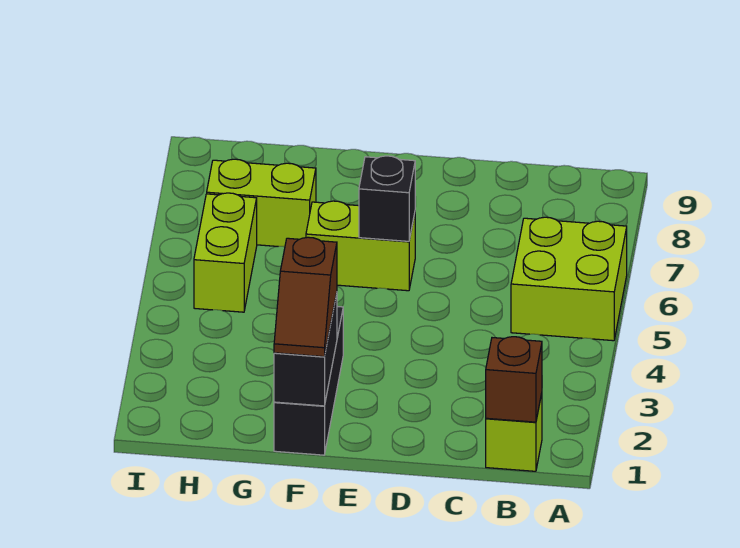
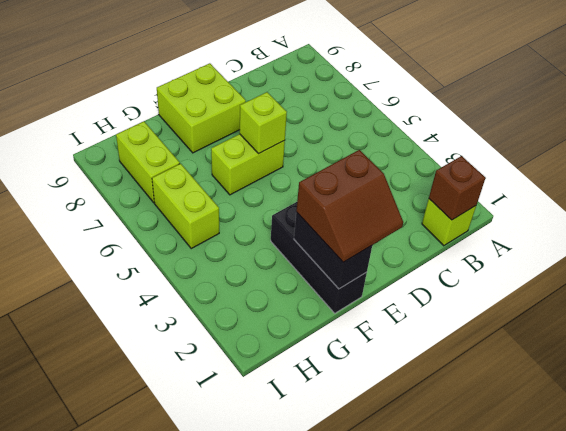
lime 2x2 brick [511,217,627,341] -> lime 2x2 brick moved to [157,63,246,153]
black 1x1 brick [359,156,415,241] -> lime 1x1 brick [240,92,287,154]
brown 1x2 slope [274,237,337,357] -> brown 2x2 slope [296,150,403,262]
lime 1x2 brick [207,159,316,247] -> lime 1x2 brick turned to [116,121,180,203]

